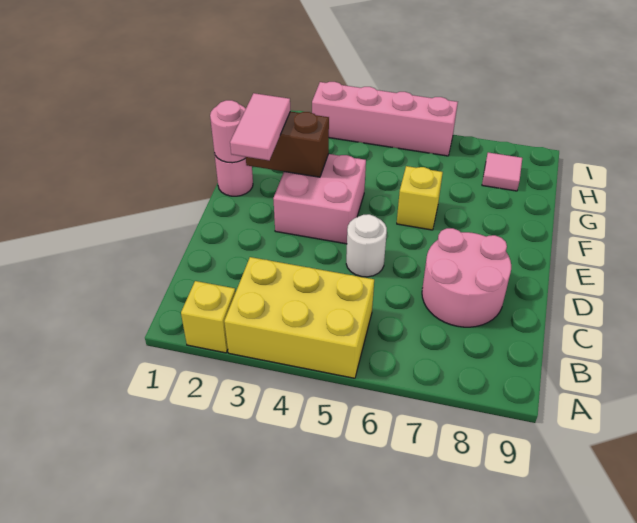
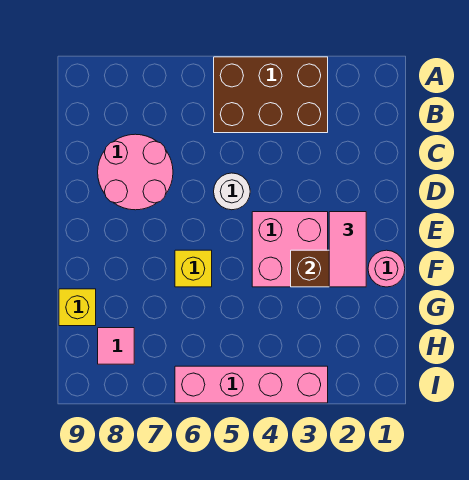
yellow 1x1 brick [181,281,236,353] -> yellow 1x1 brick moved to [59,289,96,326]
yellow 2x3 brick [224,257,374,378] -> brown 2x3 brick [214,57,328,133]
pink 1x1 round brick [210,100,246,163] -> none

